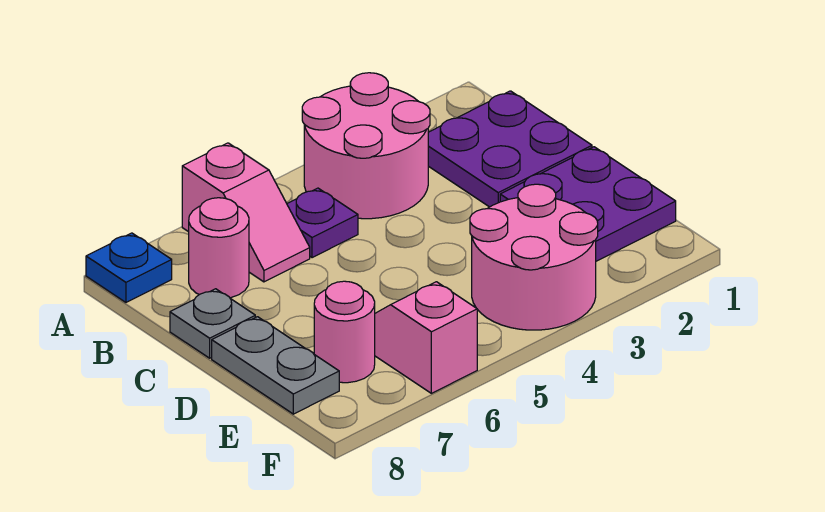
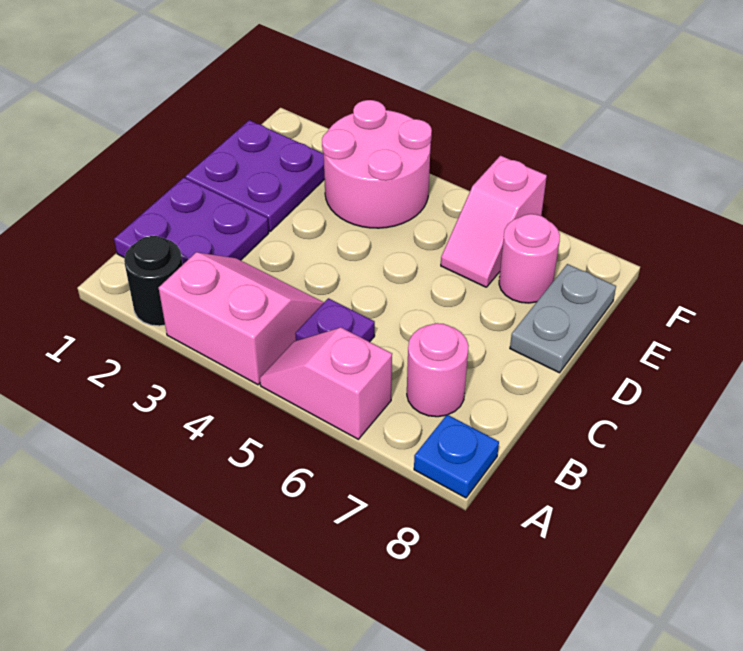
none -> black 1x1 round brick [124,236,183,326]
pink 2x2 round brick [302,73,430,219] -> pink 2x2 slope [159,252,324,385]
pink 1x2 slope [182,143,310,282] -> pink 1x2 slope turned to [260,328,392,439]
grey 1x1 plate [170,289,255,358] -> none

